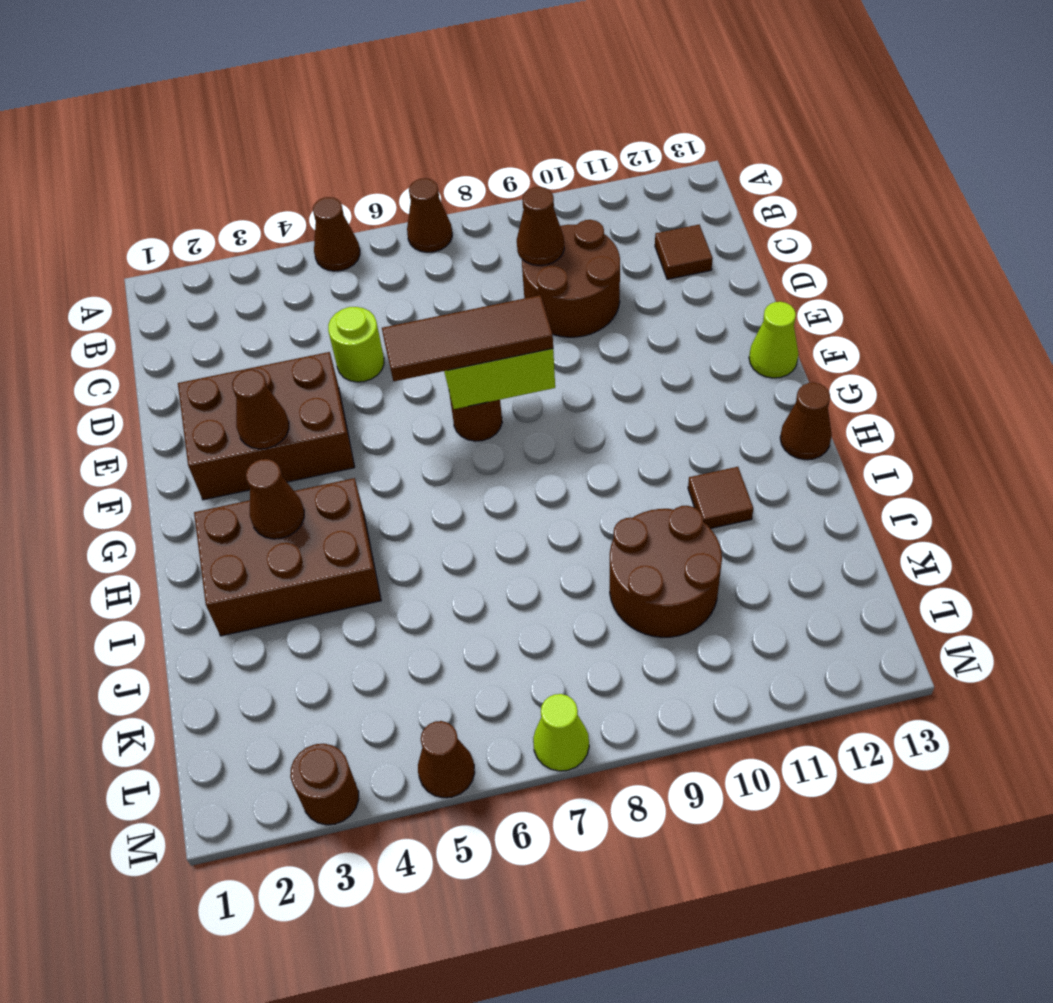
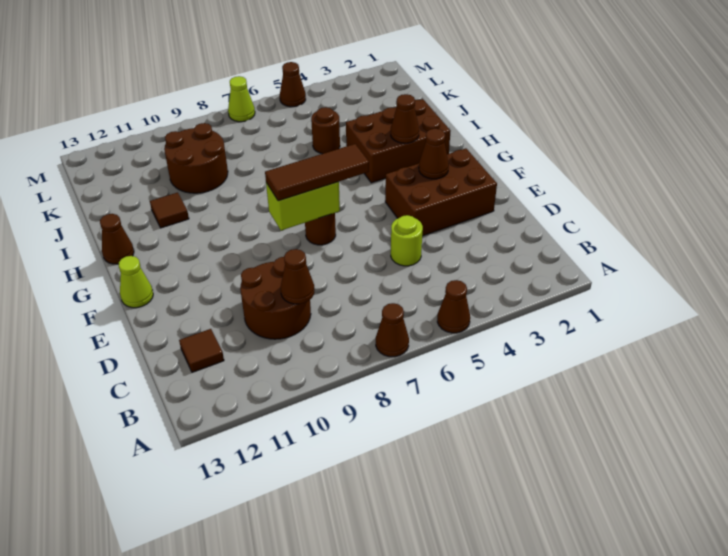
brown 1x1 round brick [290,744,359,825] -> brown 1x1 round brick moved to [311,107,340,154]

